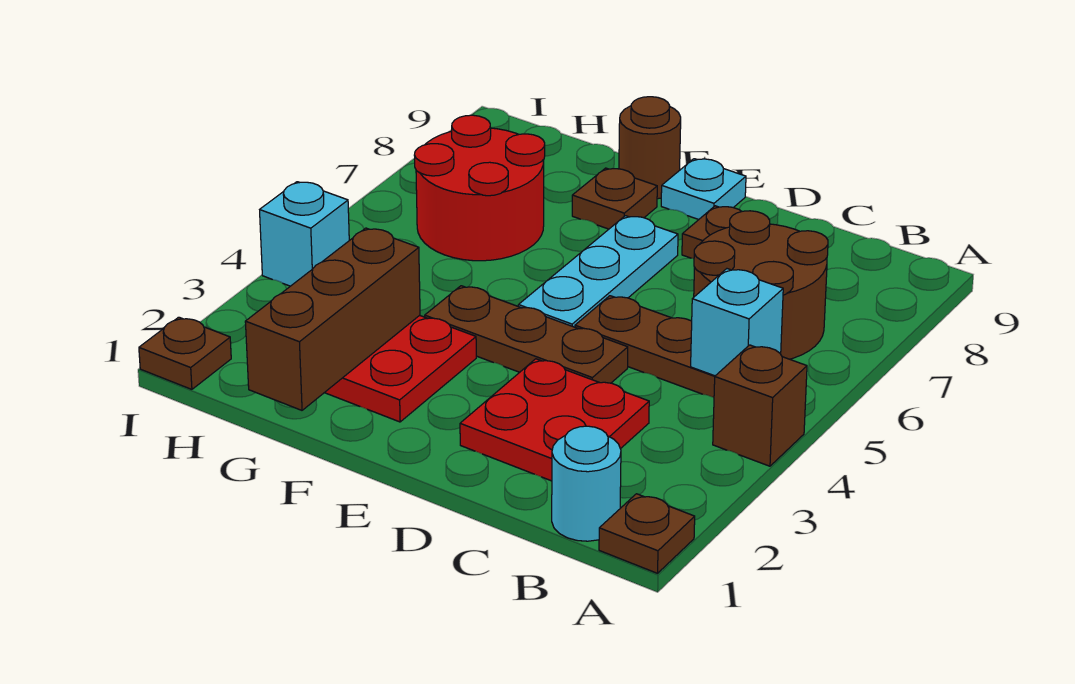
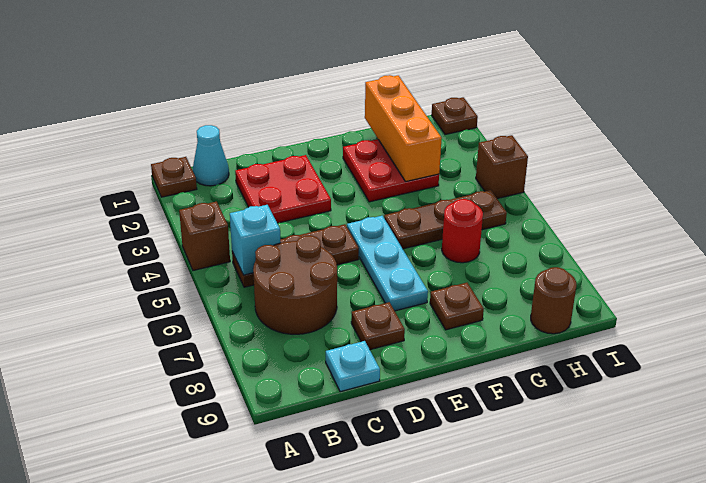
cyan 1x1 round brick [552,426,621,541] -> cyan 1x1 cone [193,125,229,186]
brown 1x3 plate [425,286,628,383] -> brown 1x3 plate moved to [384,190,507,249]
cyan 1x1 plate [661,159,746,219] -> cyan 1x1 plate moved to [326,341,380,392]
brown 1x1 round brick [619,97,681,199] -> brown 1x1 round brick moved to [531,267,576,334]
brown 1x3 brick [245,228,420,410] -> orange 1x3 brick [365,75,442,182]
red 2x2 round brick [414,115,545,261] -> red 1x1 round brick [442,199,483,263]
cyan 1x1 brick [260,182,349,286] -> brown 1x1 brick [476,135,528,199]

